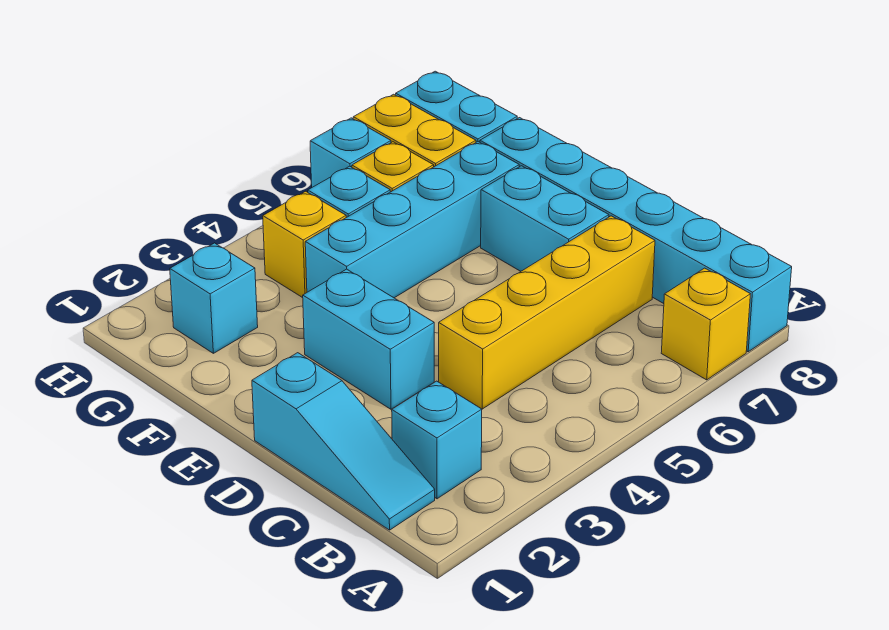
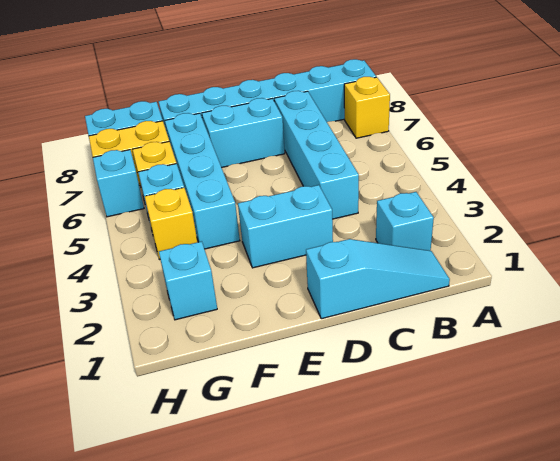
yellow 1x4 brick [439,216,655,409] -> cyan 1x4 brick [274,91,359,219]

